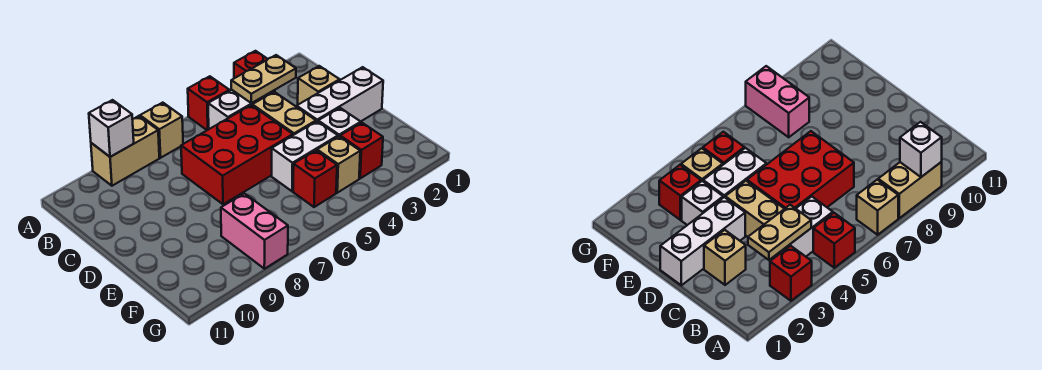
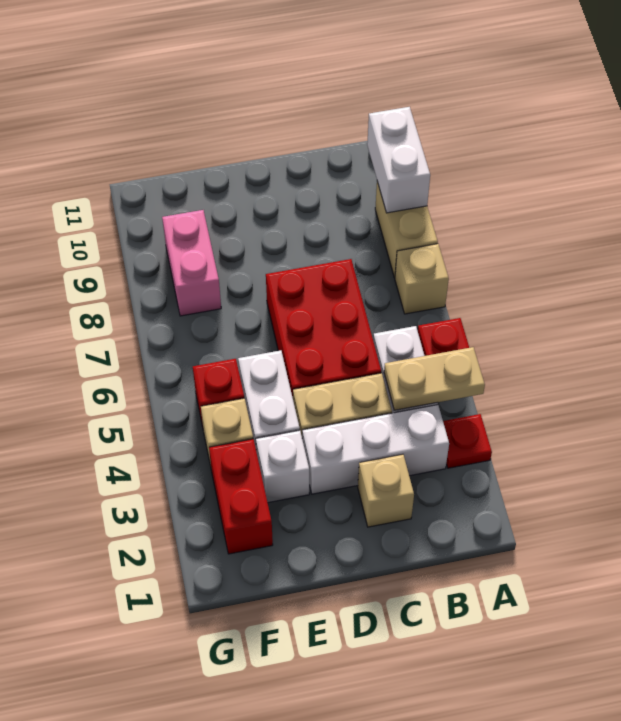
red 1x1 brick [234,51,275,92] -> red 1x1 plate [443,414,492,468]
white 1x1 brick [89,100,134,157] -> white 1x2 brick [367,107,430,213]
tan 1x2 plate [231,55,296,103] -> tan 1x2 plate turned to [384,347,485,410]
white 1x3 brick [297,67,383,122] -> white 1x3 brick turned to [302,405,449,494]
red 1x1 brick [340,123,383,178] -> red 1x2 brick [209,439,273,554]
pink 1x2 brick [221,193,288,269] -> pink 1x2 brick turned to [162,210,221,316]

